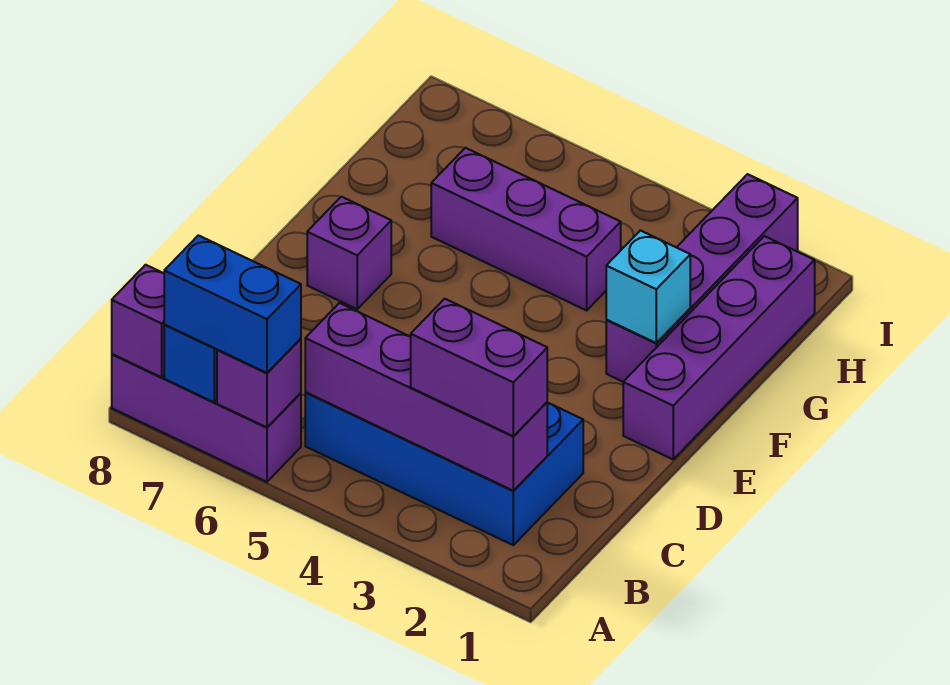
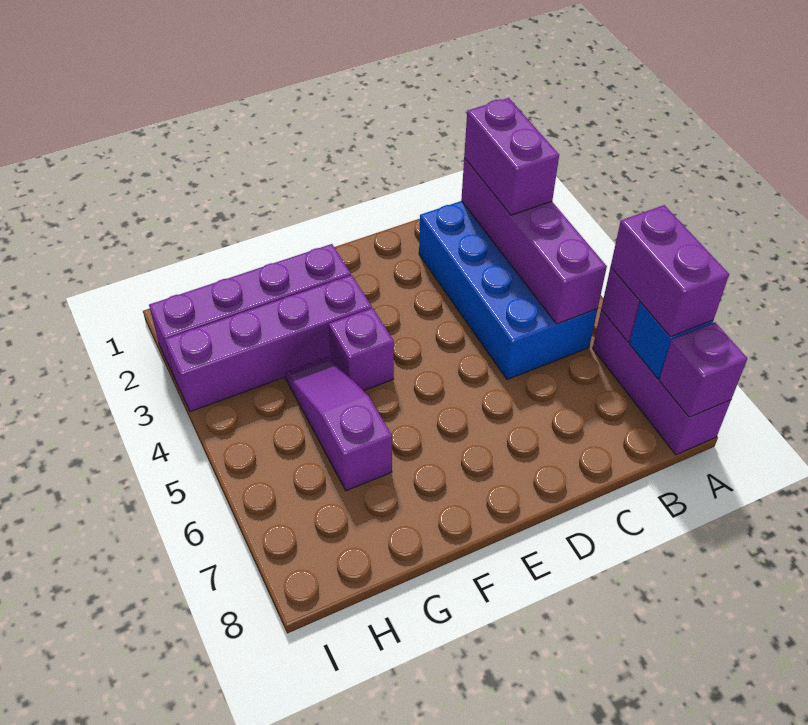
blue 1x2 brick [164,235,301,373] -> purple 1x2 brick [611,205,729,337]
purple 1x4 brick [623,236,815,459] -> purple 1x4 brick moved to [165,275,372,412]
purple 1x1 brick [307,197,391,309] -> purple 1x1 brick moved to [329,308,394,391]
cyan 1x1 brick [606,230,690,343] -> none
purple 1x3 brick [431,148,621,310] -> purple 1x3 slope [285,356,392,491]

